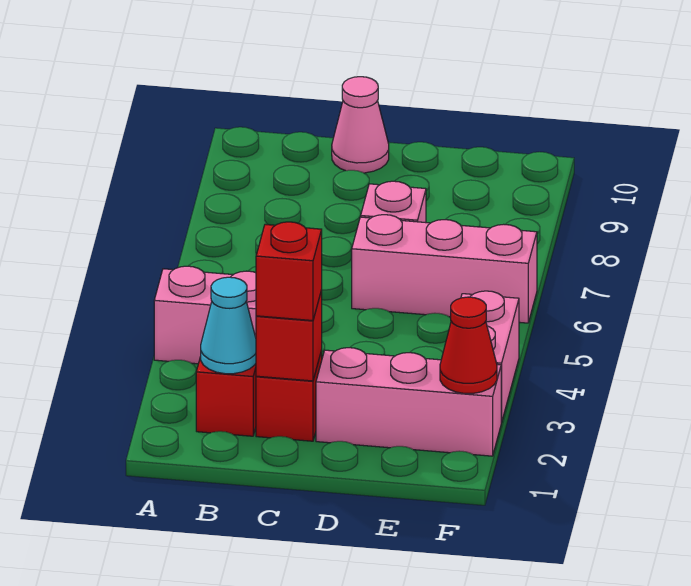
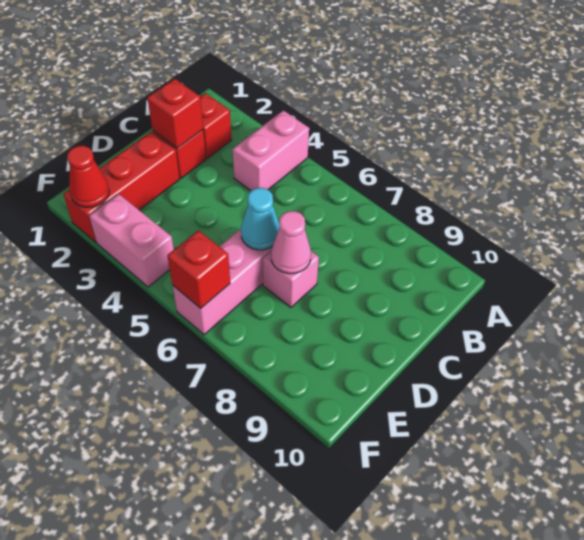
cyan 1x1 cone [201,277,256,374] -> cyan 1x1 cone moved to [241,188,279,250]
red 1x1 brick [256,222,322,321] -> red 1x1 brick moved to [167,230,230,308]
pink 1x1 cone [332,77,389,173] -> pink 1x1 cone moved to [271,211,311,274]
pink 1x3 brick [316,348,501,456] -> red 1x3 brick [63,132,180,242]

